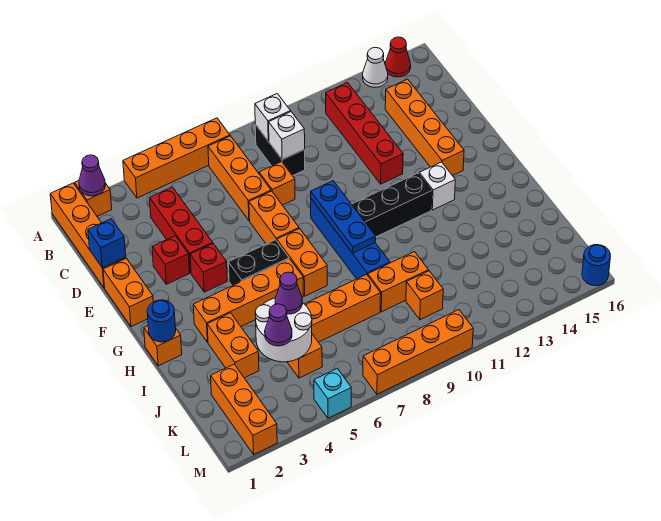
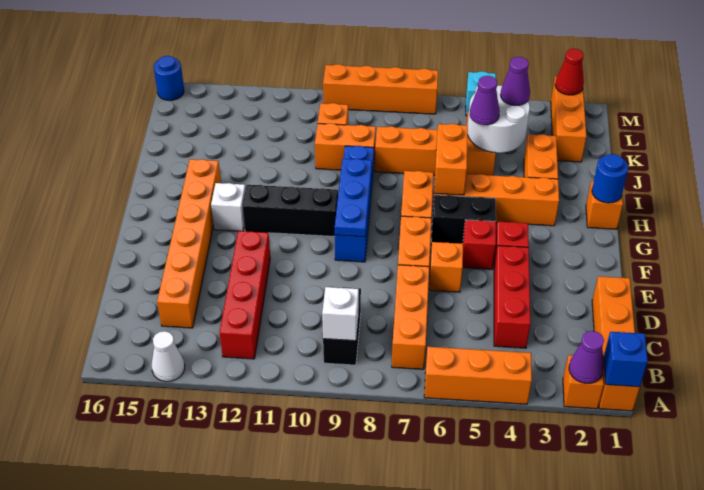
orange 1x4 brick [123,118,230,198] -> orange 1x3 brick [424,347,532,404]
red 1x1 cone [385,37,411,77] -> red 1x1 cone moved to [555,49,584,95]
white 1x1 brick [269,112,305,160] -> none
orange 1x4 brick [385,79,464,176] -> orange 1x6 brick [157,159,221,328]
blue 1x1 brick [88,219,126,268] -> blue 1x1 brick moved to [604,332,648,387]
orange 1x1 brick [259,162,295,205] -> orange 1x1 brick moved to [429,242,463,292]
orange 1x2 brick [103,258,153,327] -> orange 1x2 brick moved to [434,124,468,195]
red 1x1 brick [152,236,189,284] -> red 1x1 brick moved to [463,220,496,269]

